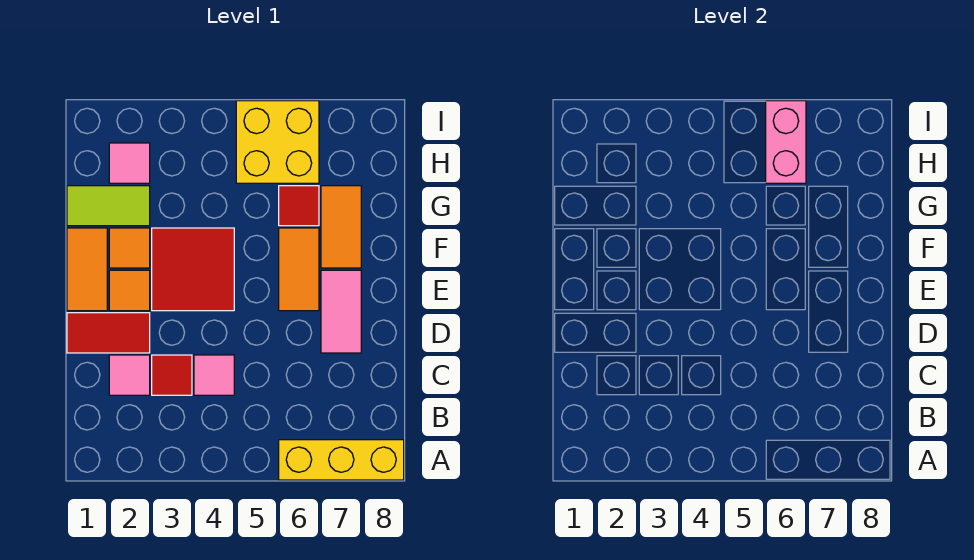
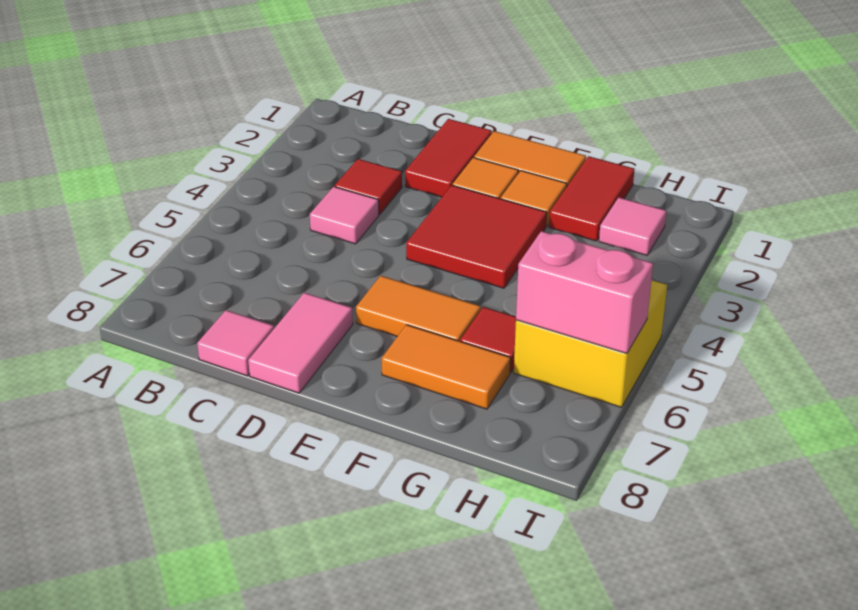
yellow 1x3 brick [279,440,404,480] -> none
pink 1x1 tile [109,355,150,395] -> pink 1x1 tile moved to [197,310,274,376]
pink 1x2 tile [321,270,361,353] -> pink 1x2 tile turned to [248,293,353,393]
lime 1x2 tile [67,186,150,226] -> red 1x2 tile [549,156,635,241]

